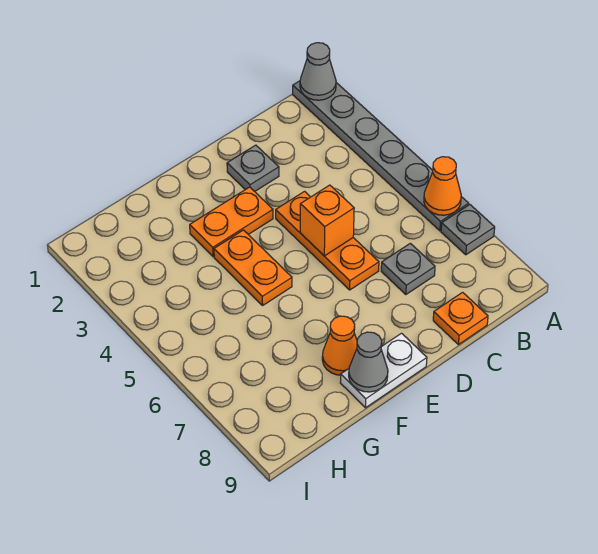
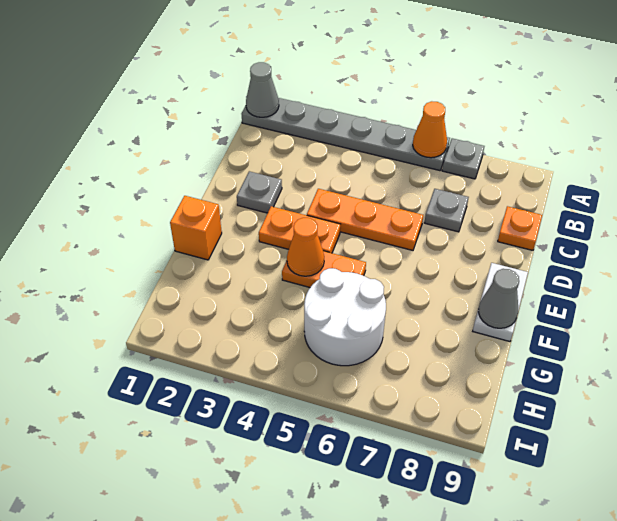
orange 1x1 brick [300,185,354,256] -> orange 1x1 brick moved to [170,196,222,260]
orange 1x2 plate [190,187,273,257] -> orange 1x2 plate turned to [259,206,340,253]
orange 1x1 cone [322,316,357,375] -> orange 1x1 cone moved to [287,218,324,276]
none -> white 2x2 round brick [304,268,386,366]

